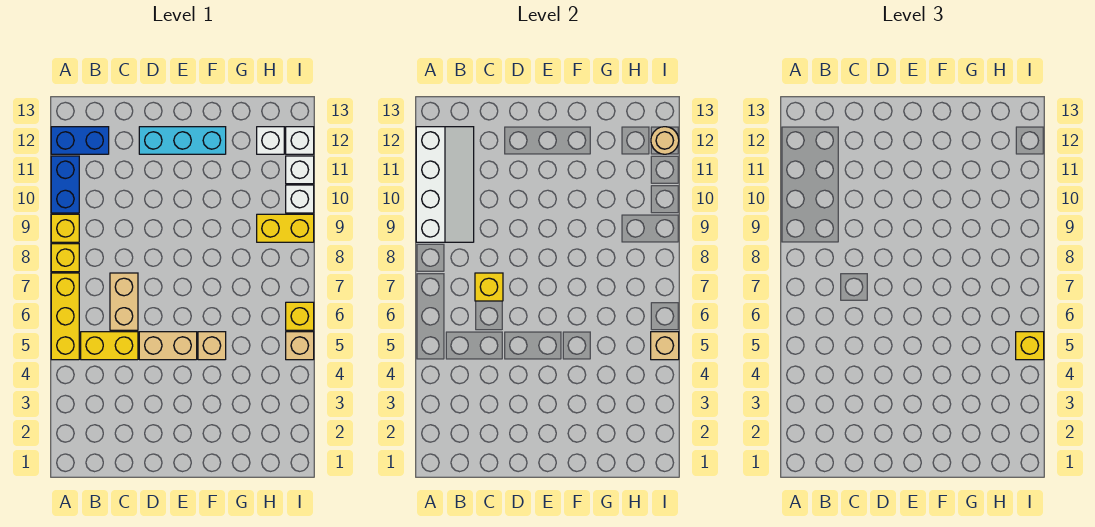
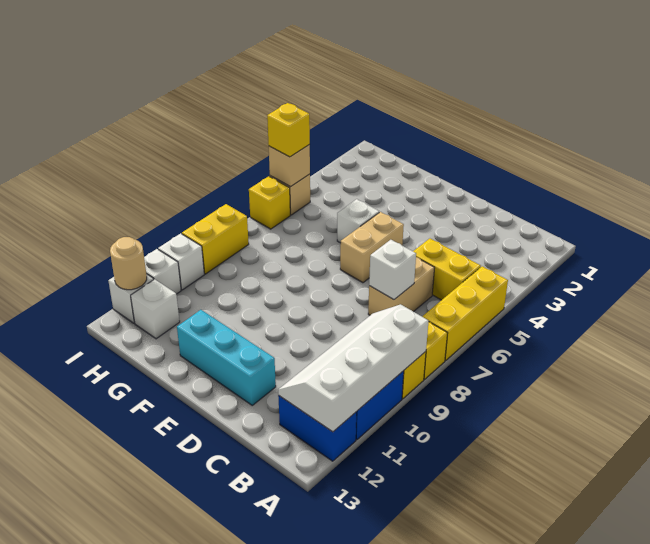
yellow 1x1 brick [475,273,503,301] -> white 1x1 brick [369,240,416,300]
tan 1x2 brick [139,332,197,360] -> tan 1x2 brick turned to [340,212,404,283]
tan 1x1 brick [198,332,226,360] -> white 1x1 brick [337,199,379,243]
yellow 1x2 brick [257,214,314,242] -> yellow 1x2 brick turned to [182,204,249,274]

